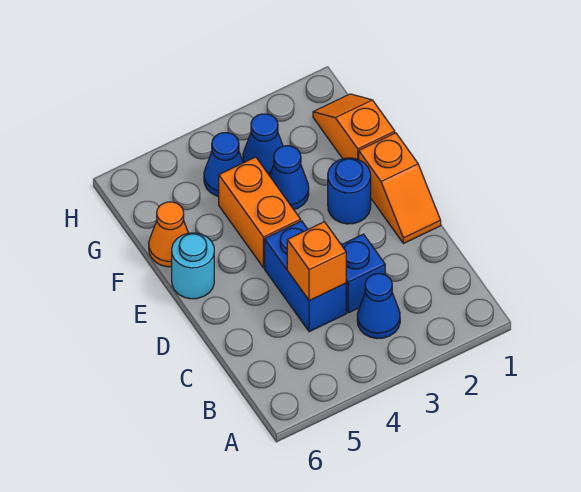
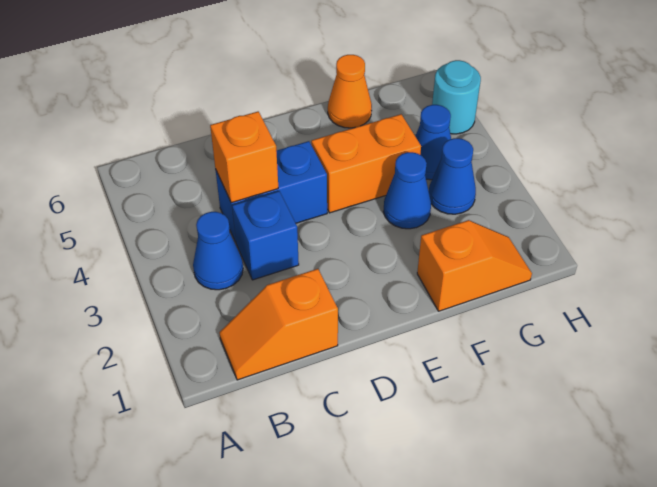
orange 1x2 slope [359,133,441,244] -> orange 1x2 slope moved to [219,269,338,380]
blue 1x1 round brick [328,158,371,224] -> none
cyan 1x1 round brick [172,233,214,299] -> cyan 1x1 round brick moved to [432,60,481,134]

